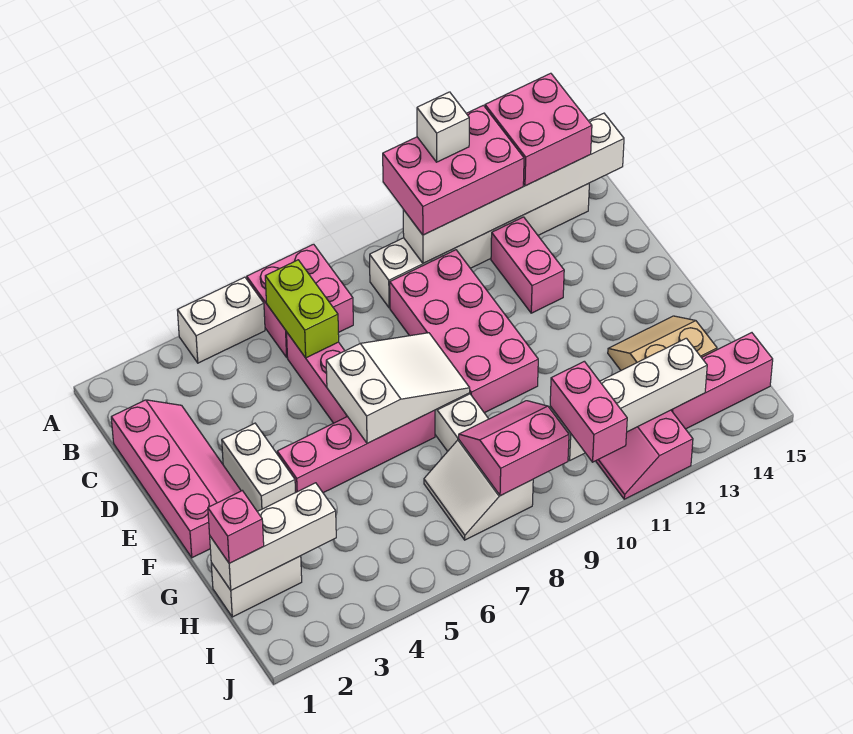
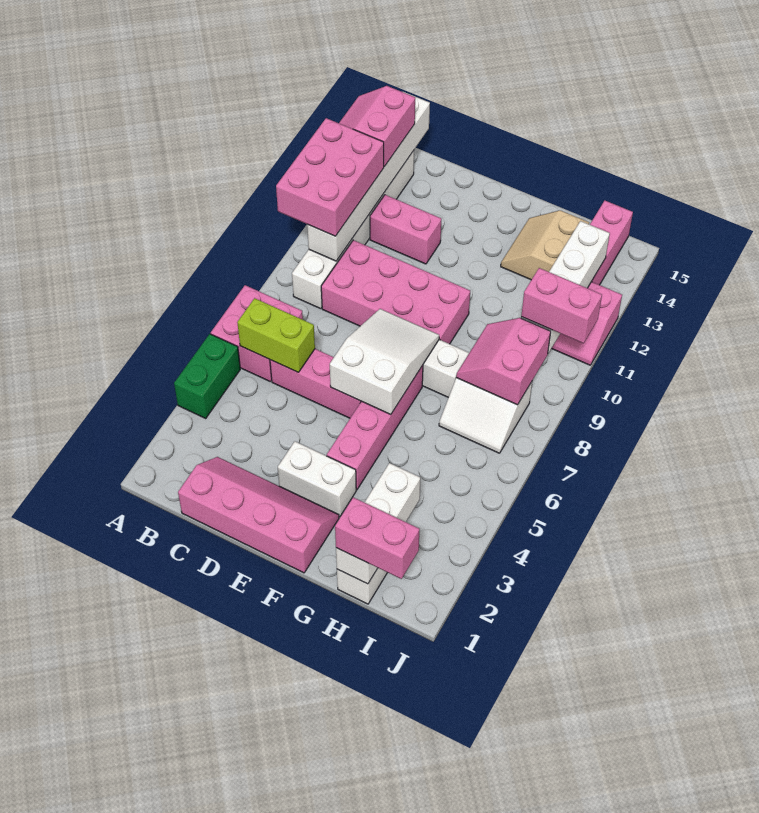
white 1x2 brick [177,277,265,363] -> green 1x2 brick [174,334,240,418]
white 1x1 brick [417,92,469,162] -> none
pink 2x2 brick [485,73,592,186] -> pink 2x2 slope [339,86,415,167]
pink 1x1 brick [208,491,264,563] -> pink 1x2 brick [335,497,420,579]

